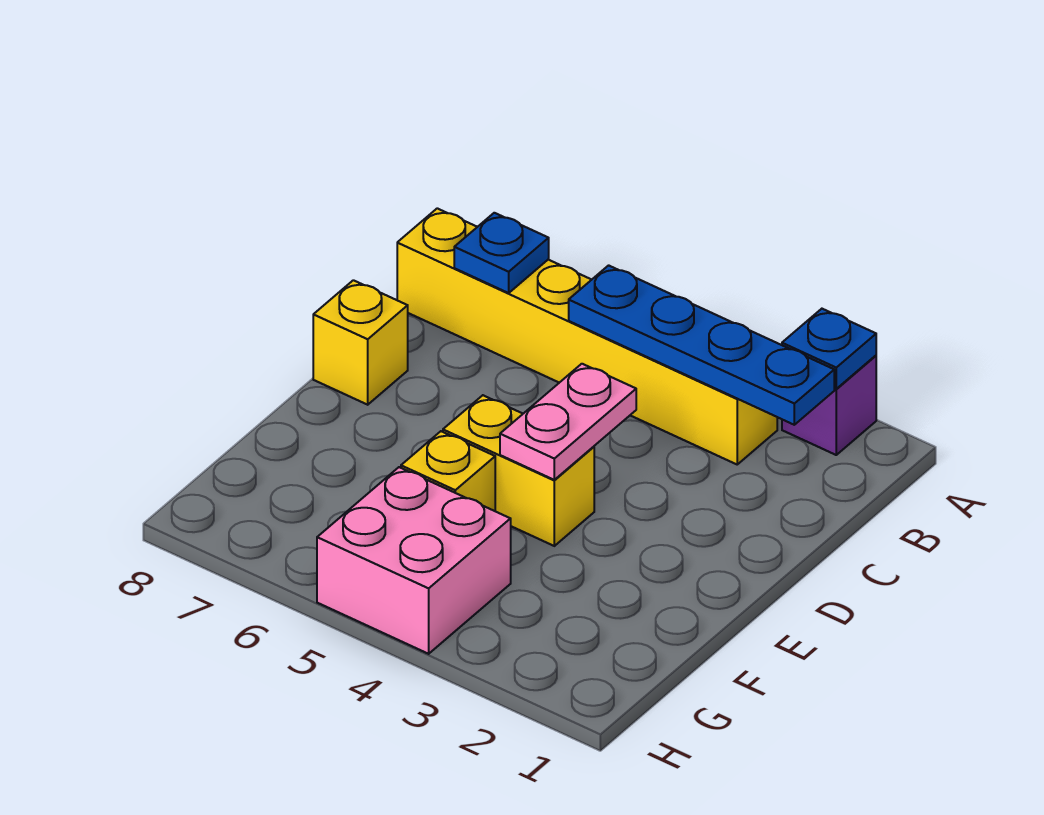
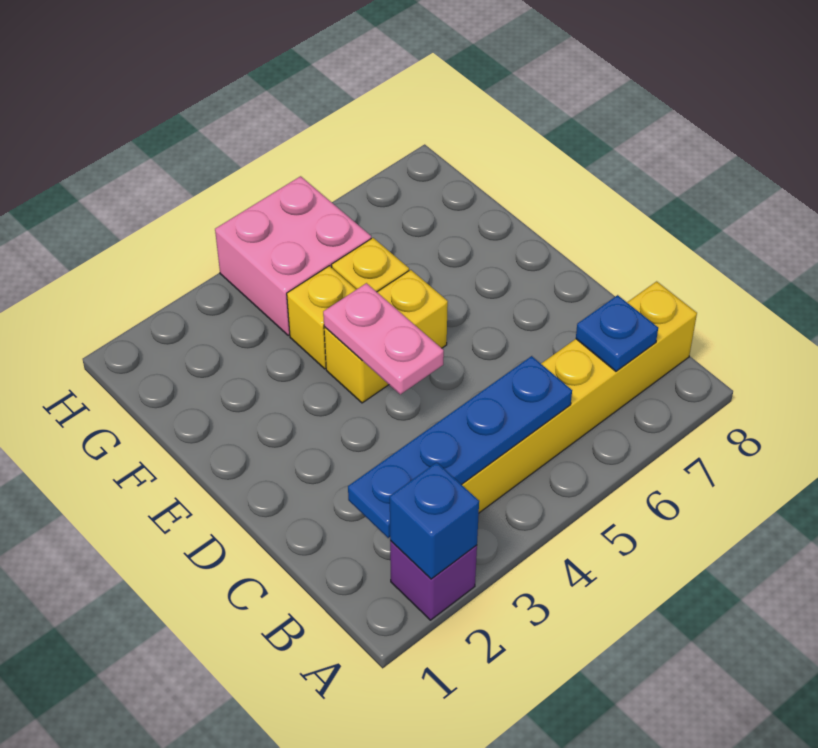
blue 1x1 plate [782,309,876,389] -> blue 1x1 brick [390,462,479,579]
yellow 1x1 brick [313,280,408,405] -> yellow 1x1 brick moved to [287,266,356,369]

